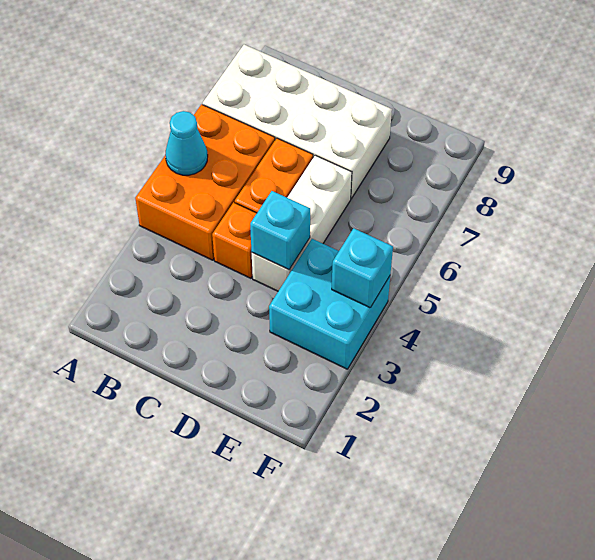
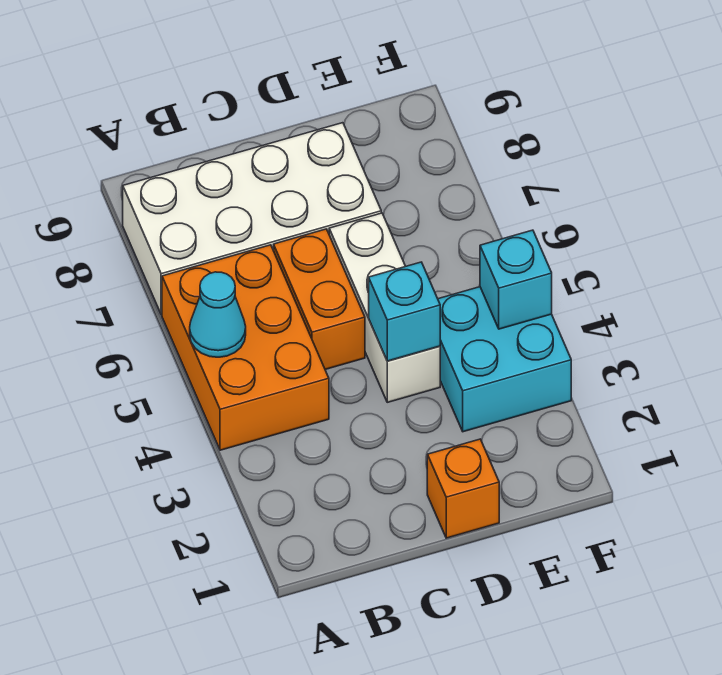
orange 1x1 brick [212,202,257,278] -> orange 1x1 brick moved to [427,439,499,538]

